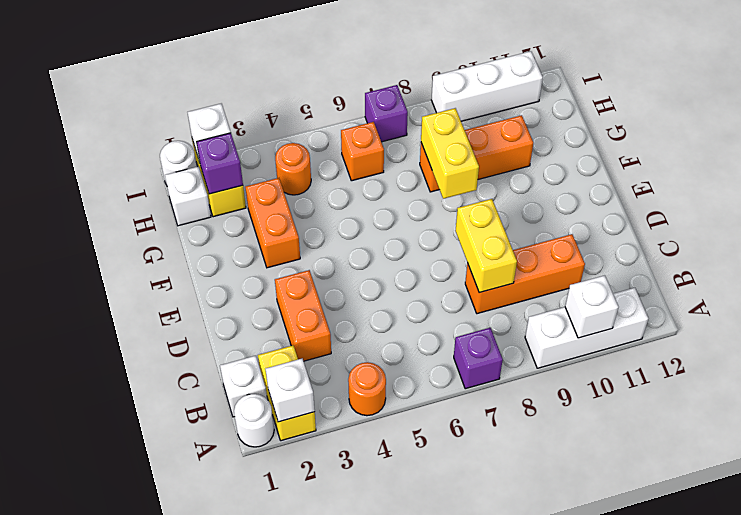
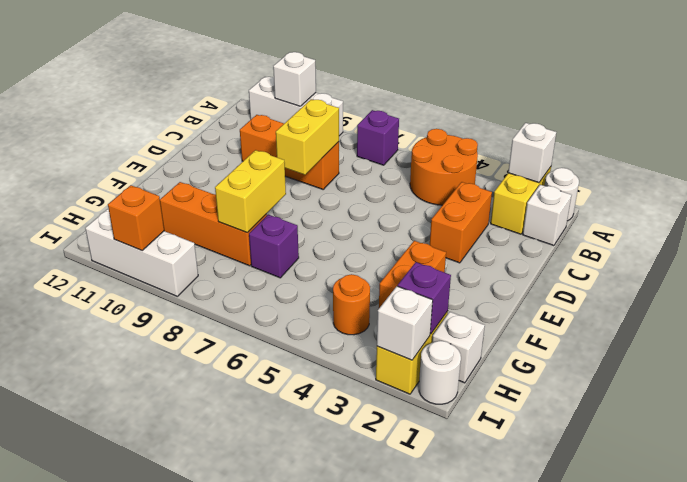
orange 1x1 round brick [348,362,386,416] -> orange 2x2 round brick [410,129,478,205]
orange 1x1 brick [341,122,384,181] -> orange 1x1 brick moved to [108,185,164,250]
purple 1x1 brick [365,85,408,142] -> purple 1x1 brick moved to [249,215,299,278]

